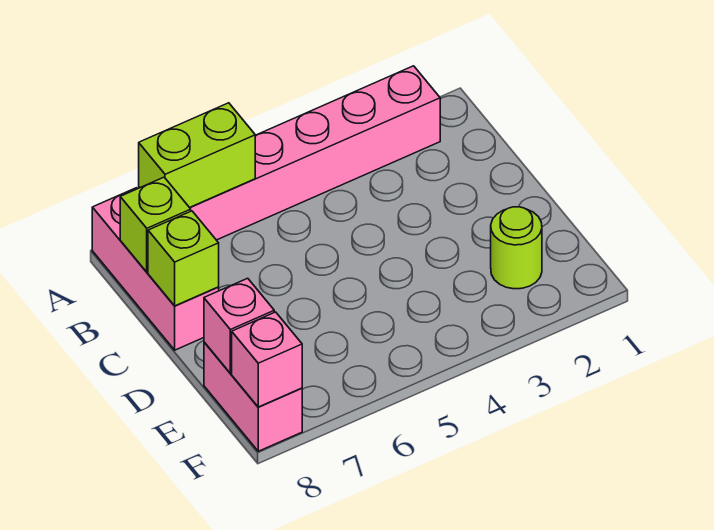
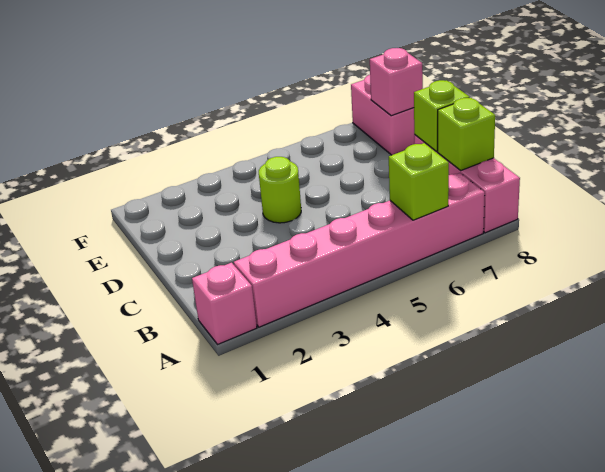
lime 1x2 brick [139,103,255,208] -> lime 1x1 brick [389,143,449,220]
lime 1x1 round brick [491,207,542,289] -> lime 1x1 round brick moved to [259,157,301,223]
pink 1x1 brick [232,312,302,407] -> pink 1x1 brick moved to [192,263,257,344]

